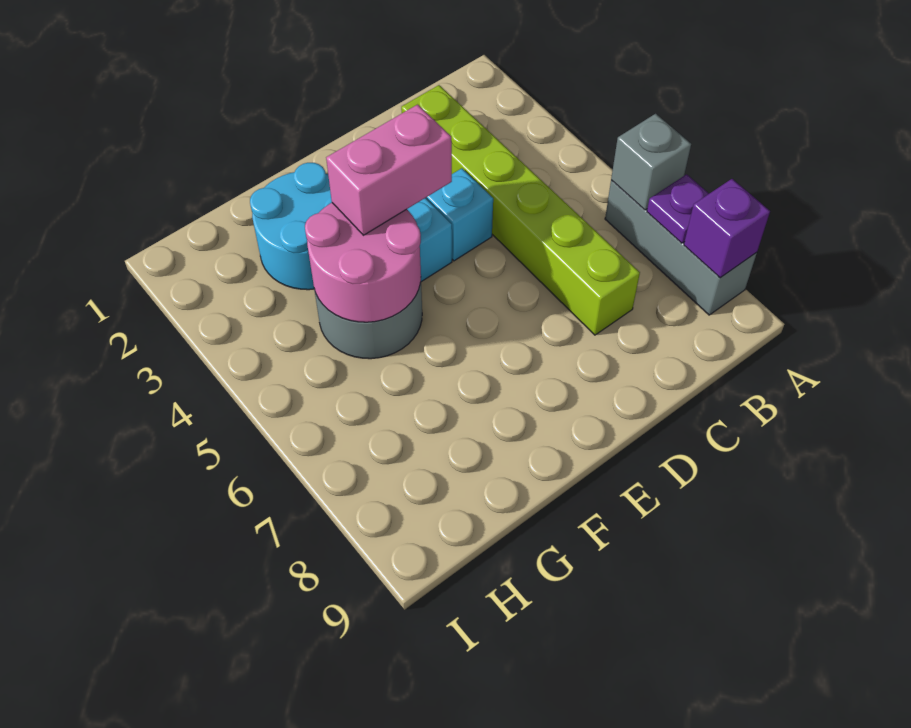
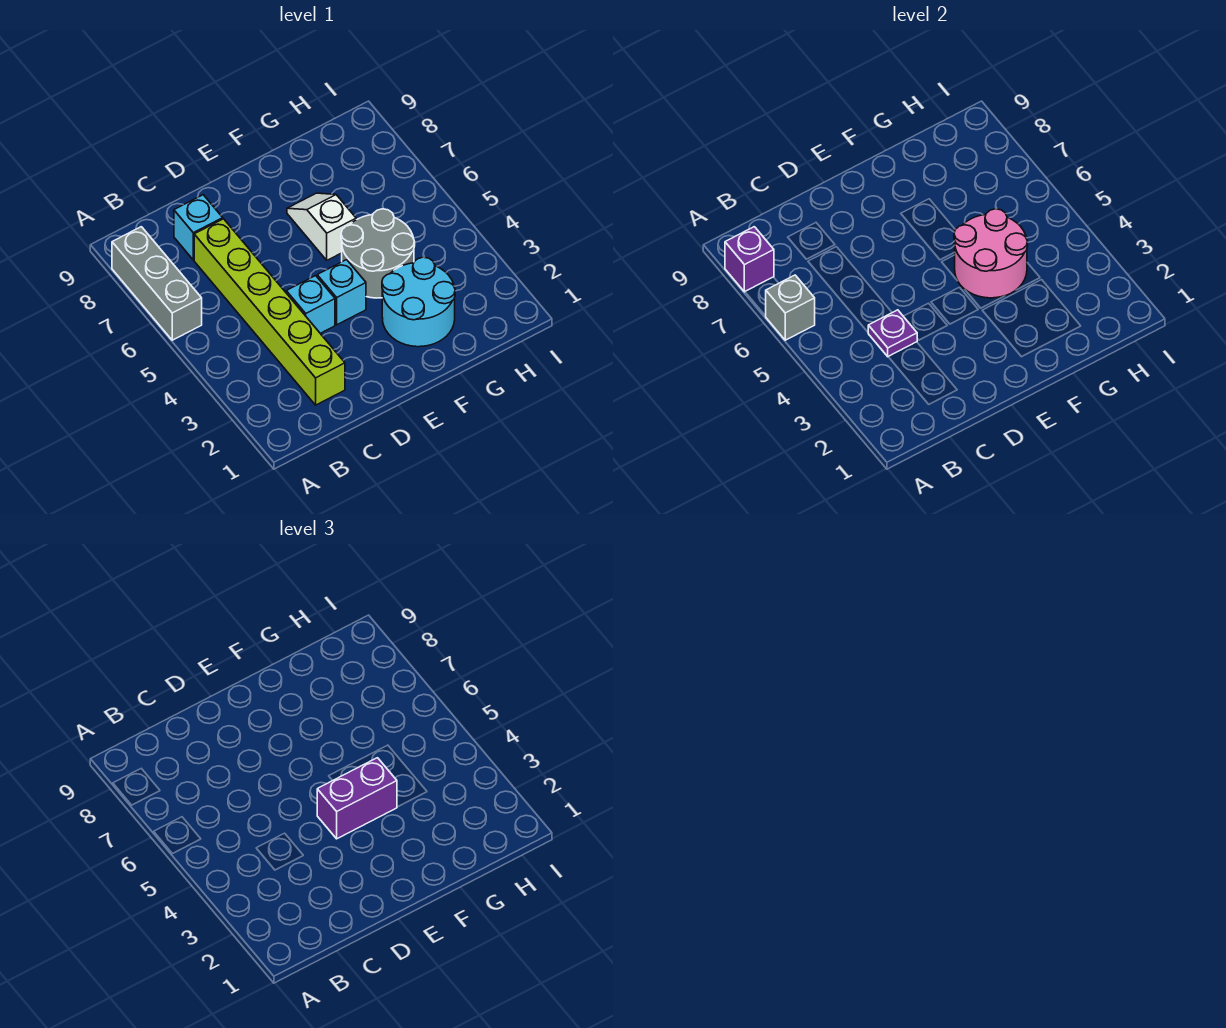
purple 1x1 plate [647,174,709,243] -> purple 1x1 plate moved to [868,310,917,357]
none -> cyan 1x1 brick [174,195,223,260]
pink 1x2 brick [326,105,452,235] -> purple 1x2 brick [317,758,397,839]
none -> white 1x2 slope [287,193,356,260]

